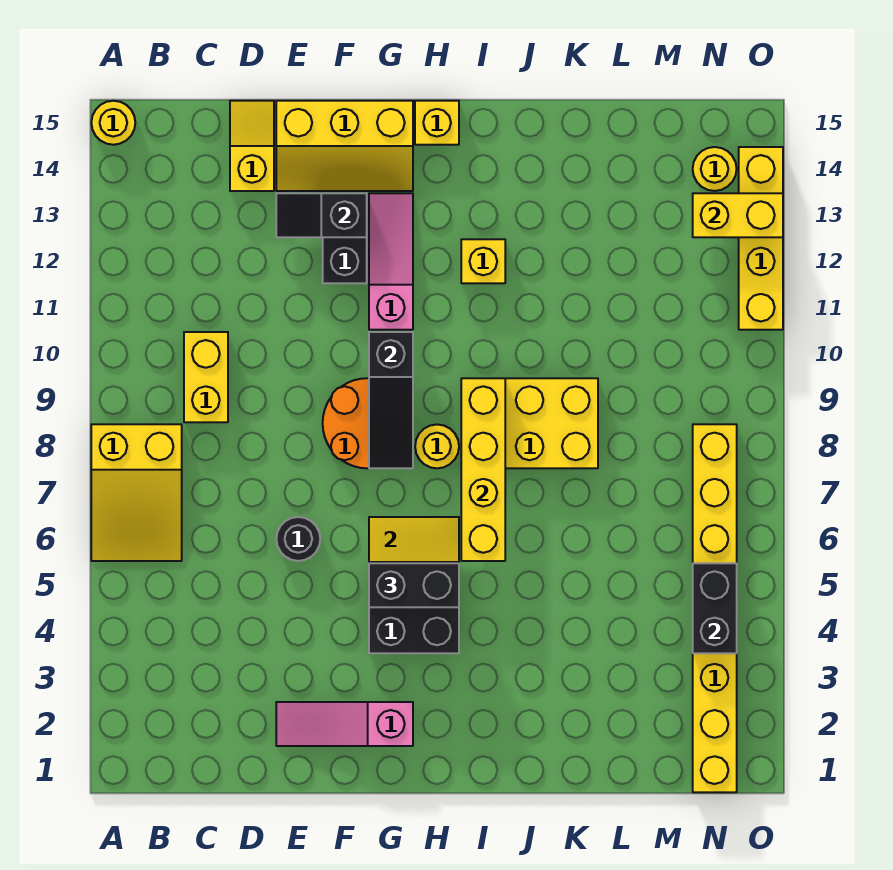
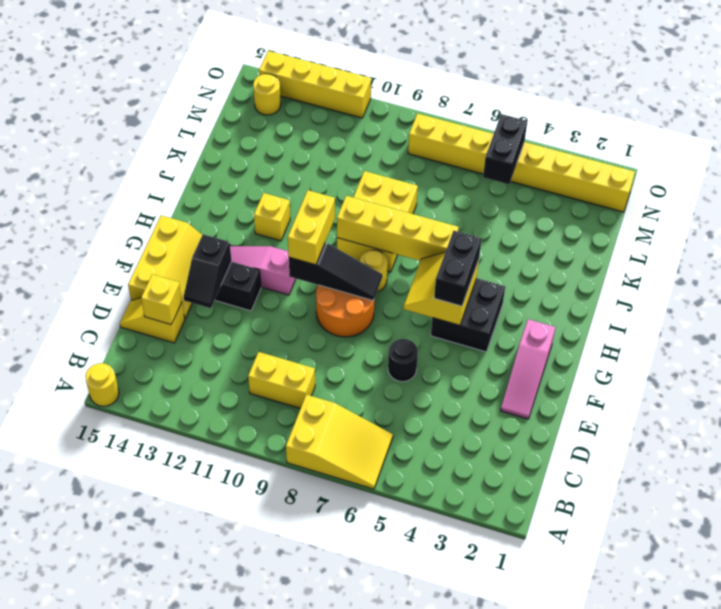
yellow 1x1 brick [415,101,459,145] -> yellow 1x1 brick moved to [141,274,182,325]
black 1x2 brick [693,563,737,653] -> black 1x2 brick turned to [483,114,527,184]
yellow 1x2 brick [693,193,783,237] -> yellow 1x2 brick moved to [288,190,335,265]

